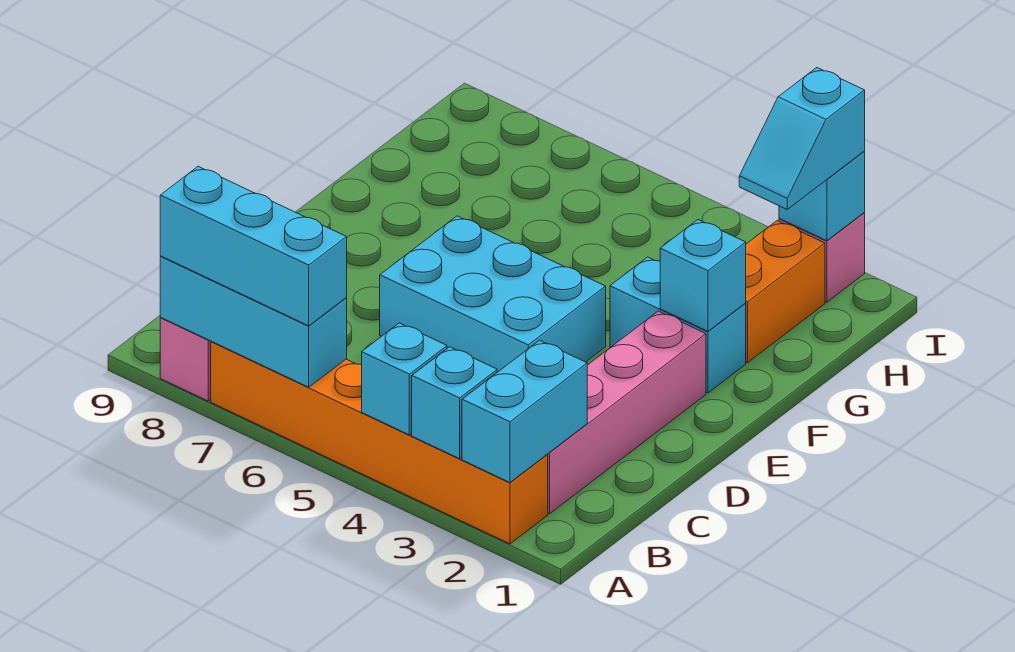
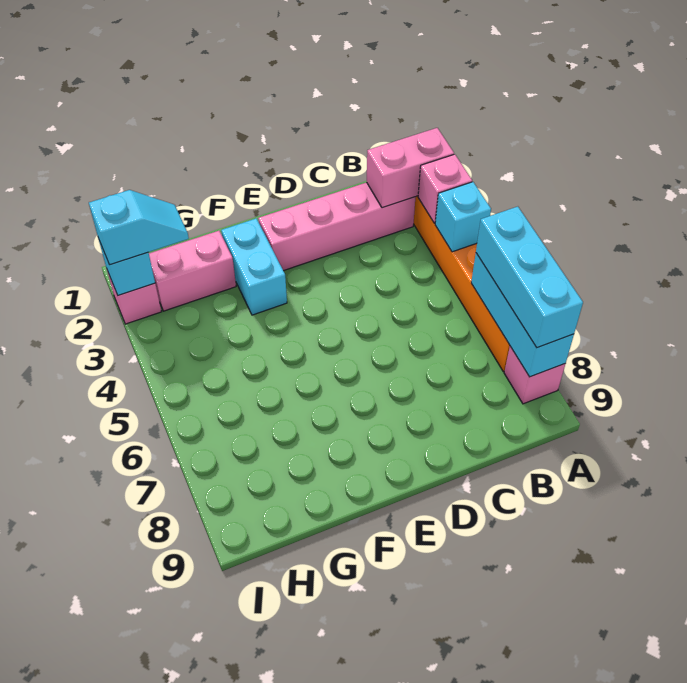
cyan 1x2 brick [462,340,587,482] -> pink 1x2 brick [367,128,454,208]
cyan 1x1 brick [412,347,497,459] -> pink 1x1 brick [418,154,472,223]
cyan 2x3 brick [380,216,606,372] -> none
cyan 1x1 brick [660,220,746,331] -> none
orange 1x2 brick [745,221,825,363] -> pink 1x2 brick [149,231,236,311]

